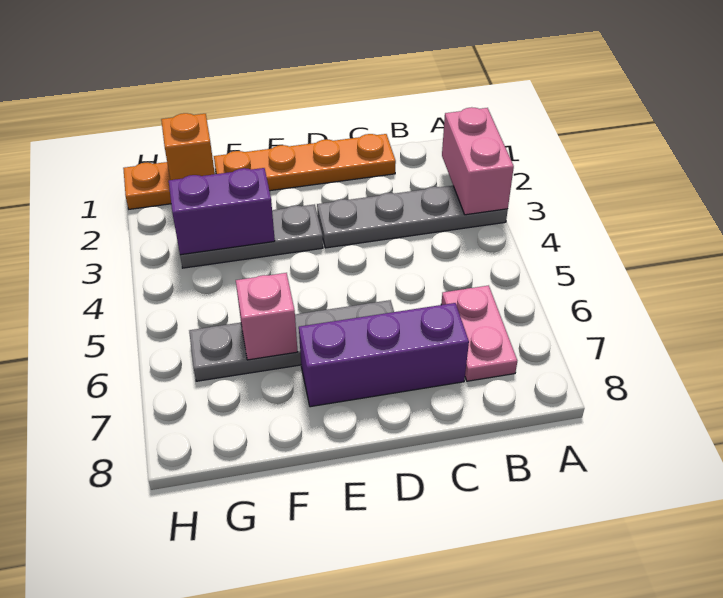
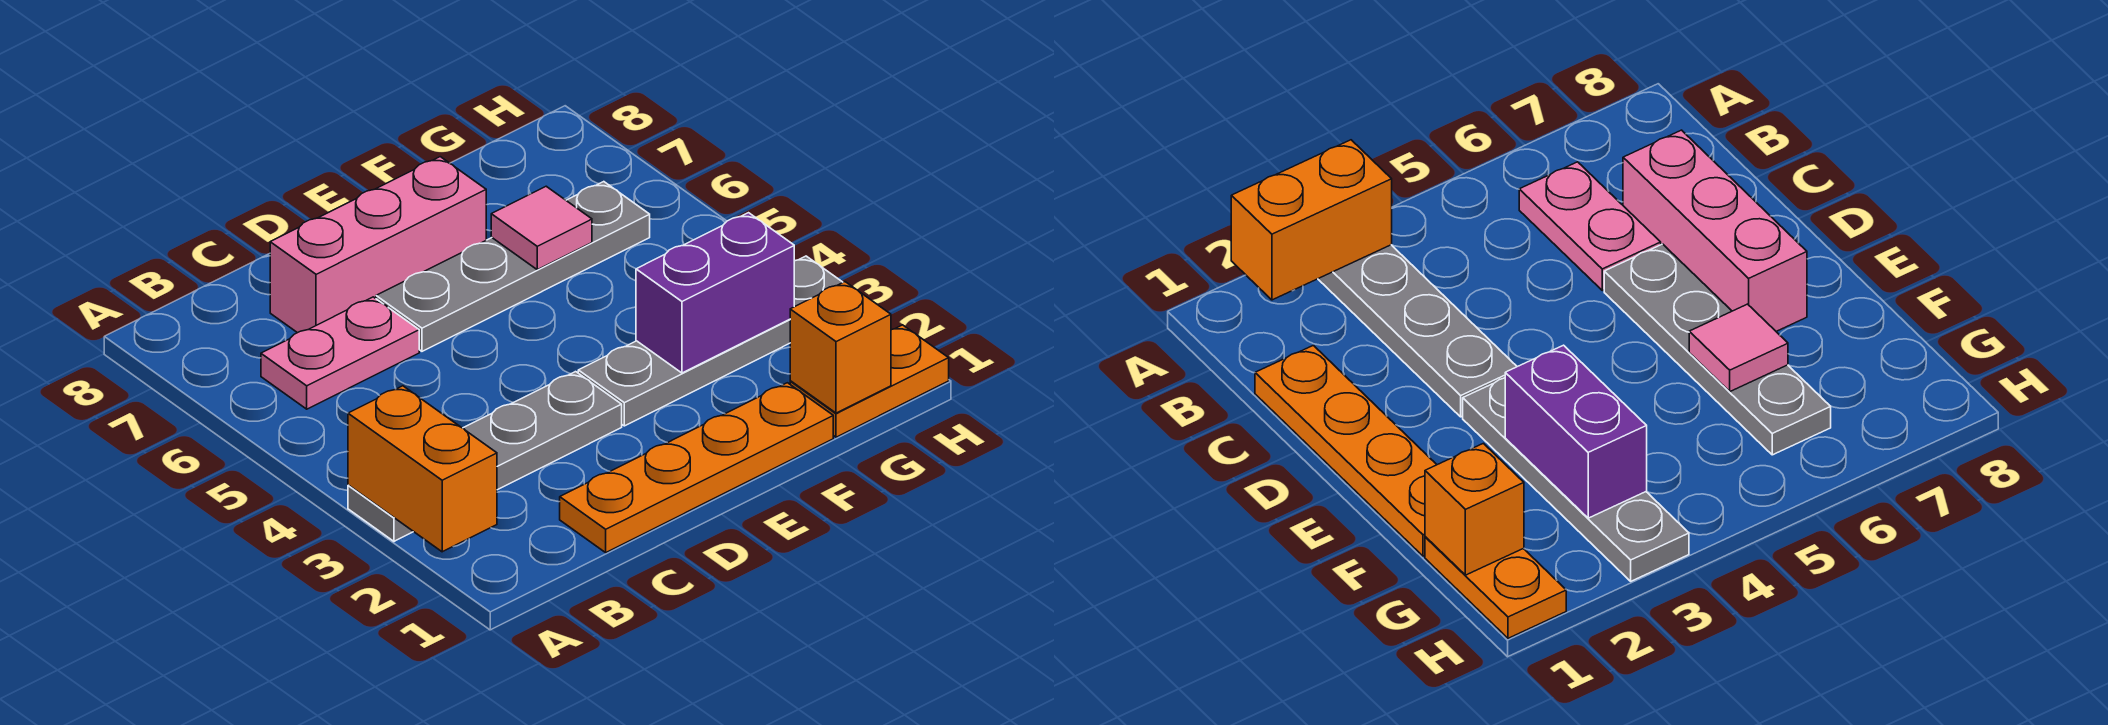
pink 1x2 brick [442,107,514,215] -> orange 1x2 brick [348,386,497,552]
pink 1x2 plate [441,285,517,381] -> pink 1x2 plate turned to [261,297,419,409]
purple 1x3 brick [299,303,469,407] -> pink 1x3 brick [270,157,486,333]
grey 1x3 plate [180,204,323,268] -> grey 1x4 plate [578,256,843,426]
pink 1x1 brick [236,273,298,360] -> pink 1x1 tile [491,186,592,270]

